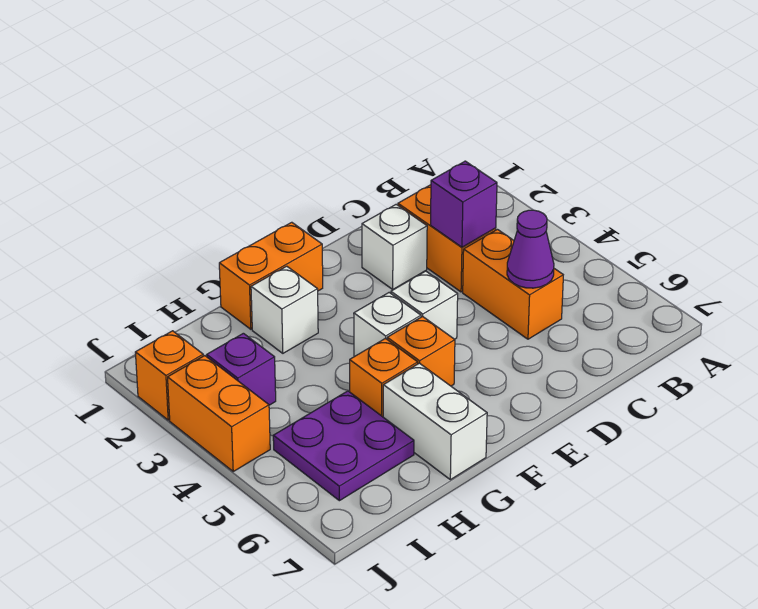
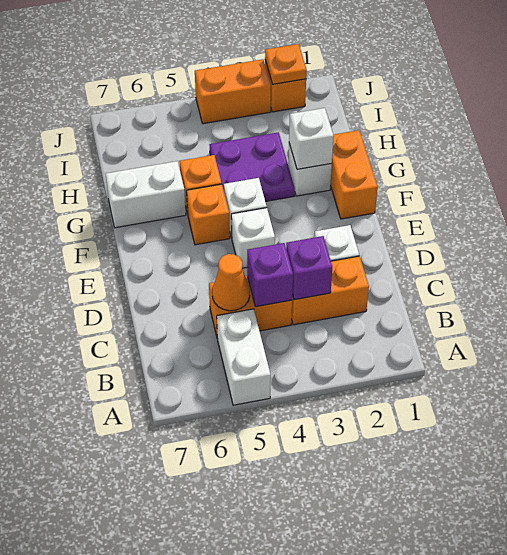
none -> white 1x2 brick [217,309,271,405]
purple 1x1 cone [507,210,554,288] -> orange 1x1 cone [212,254,250,311]
none -> white 1x1 brick [289,108,334,169]
purple 2x2 plate [273,391,414,501] -> purple 2x2 plate moved to [209,132,295,202]
purple 1x1 brick [207,333,276,405] -> purple 1x1 brick moved to [247,243,293,307]
none -> orange 1x1 plate [265,44,307,84]

